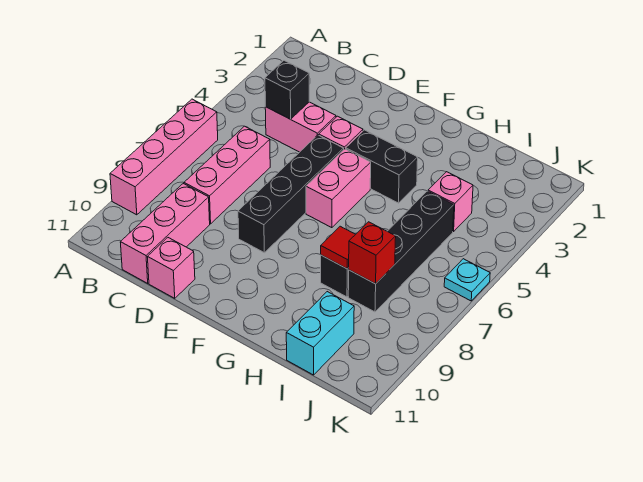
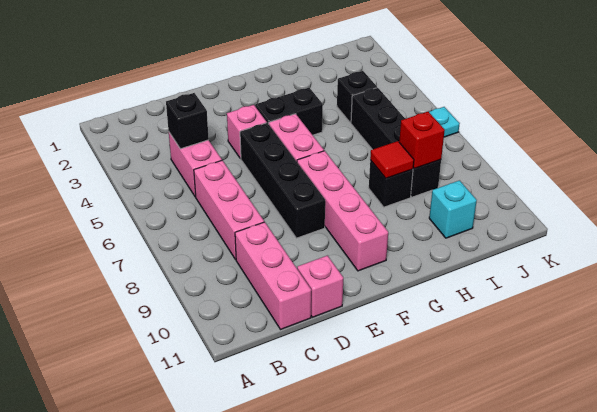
pink 1x4 brick [110,99,218,215] -> pink 1x4 brick moved to [297,151,388,271]
pink 1x2 brick [265,102,336,152] -> pink 1x2 brick turned to [169,133,222,197]
pink 1x1 brick [428,172,473,232] -> black 1x1 brick [337,71,377,123]
cyan 1x2 brick [286,292,354,375] -> cyan 1x1 brick [429,181,477,238]

